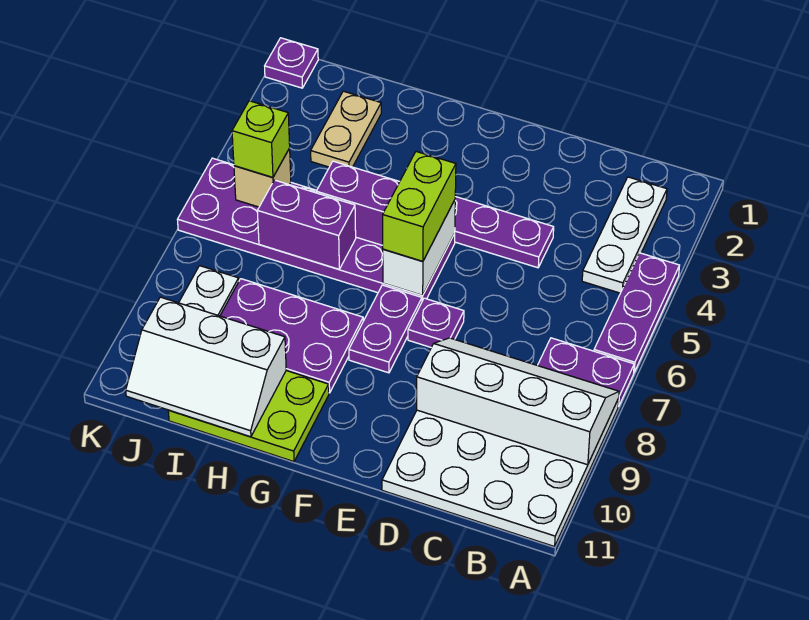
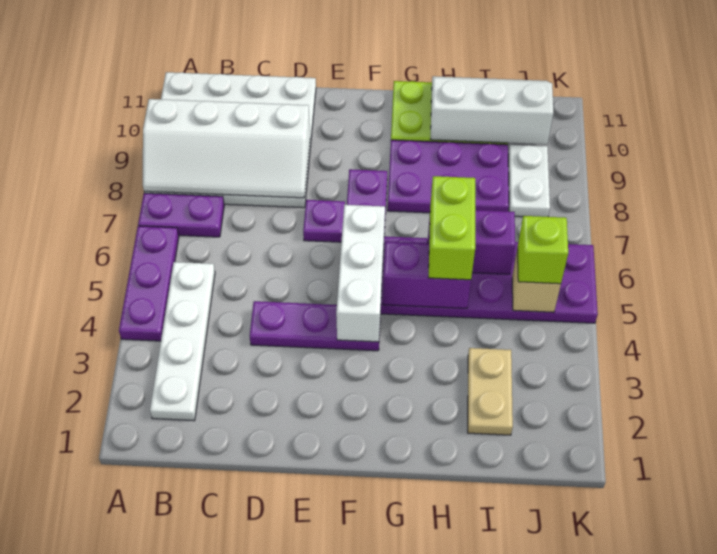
white 1x3 plate [582,177,667,293] -> white 1x4 plate [150,262,215,421]
white 1x2 brick [383,200,455,295] -> white 1x3 brick [336,205,385,342]
lime 1x2 brick [383,152,456,261] -> lime 1x2 brick moved to [429,176,475,280]
purple 1x1 plate [265,38,318,88] -> none

